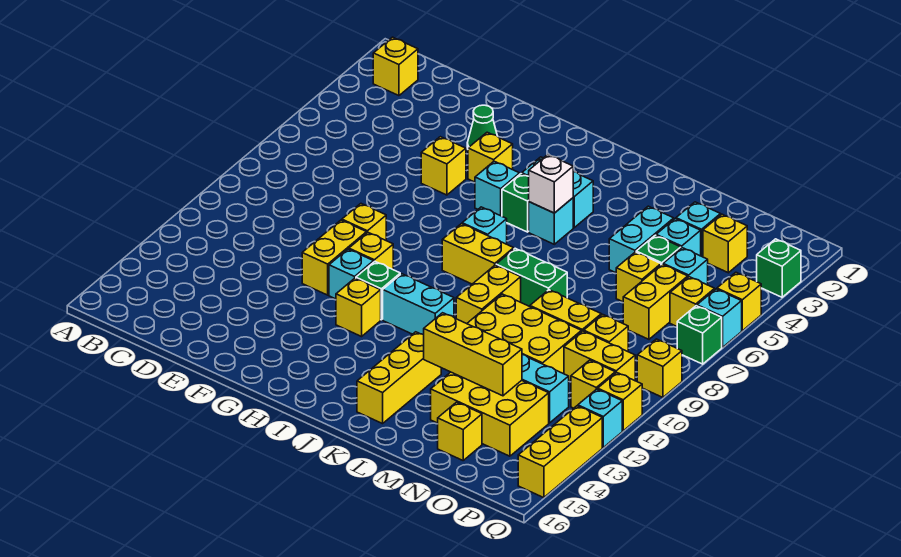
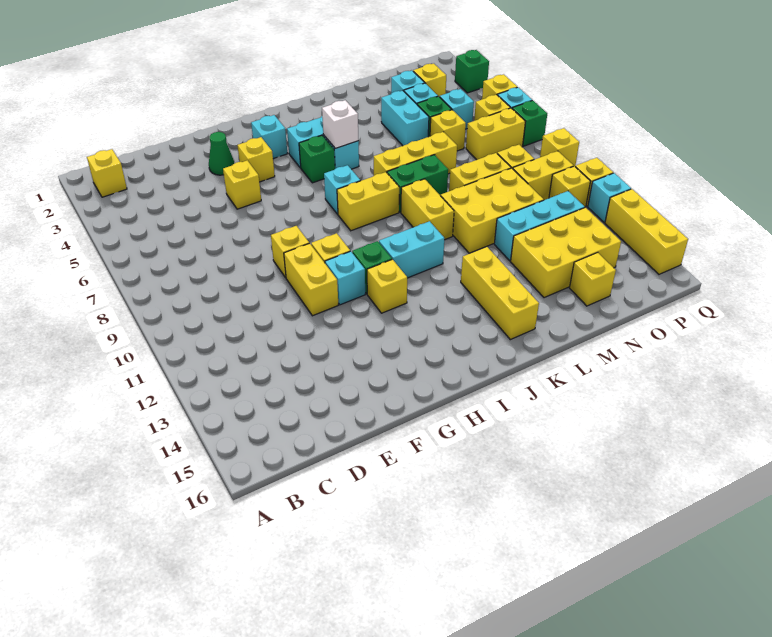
cyan 1x1 brick [475,161,520,216] -> cyan 1x1 brick moved to [251,115,287,159]
yellow 1x3 brick [424,313,522,396] -> yellow 1x3 brick moved to [374,132,457,175]
yellow 1x2 brick [623,264,688,339] -> yellow 1x2 brick turned to [466,108,525,160]

